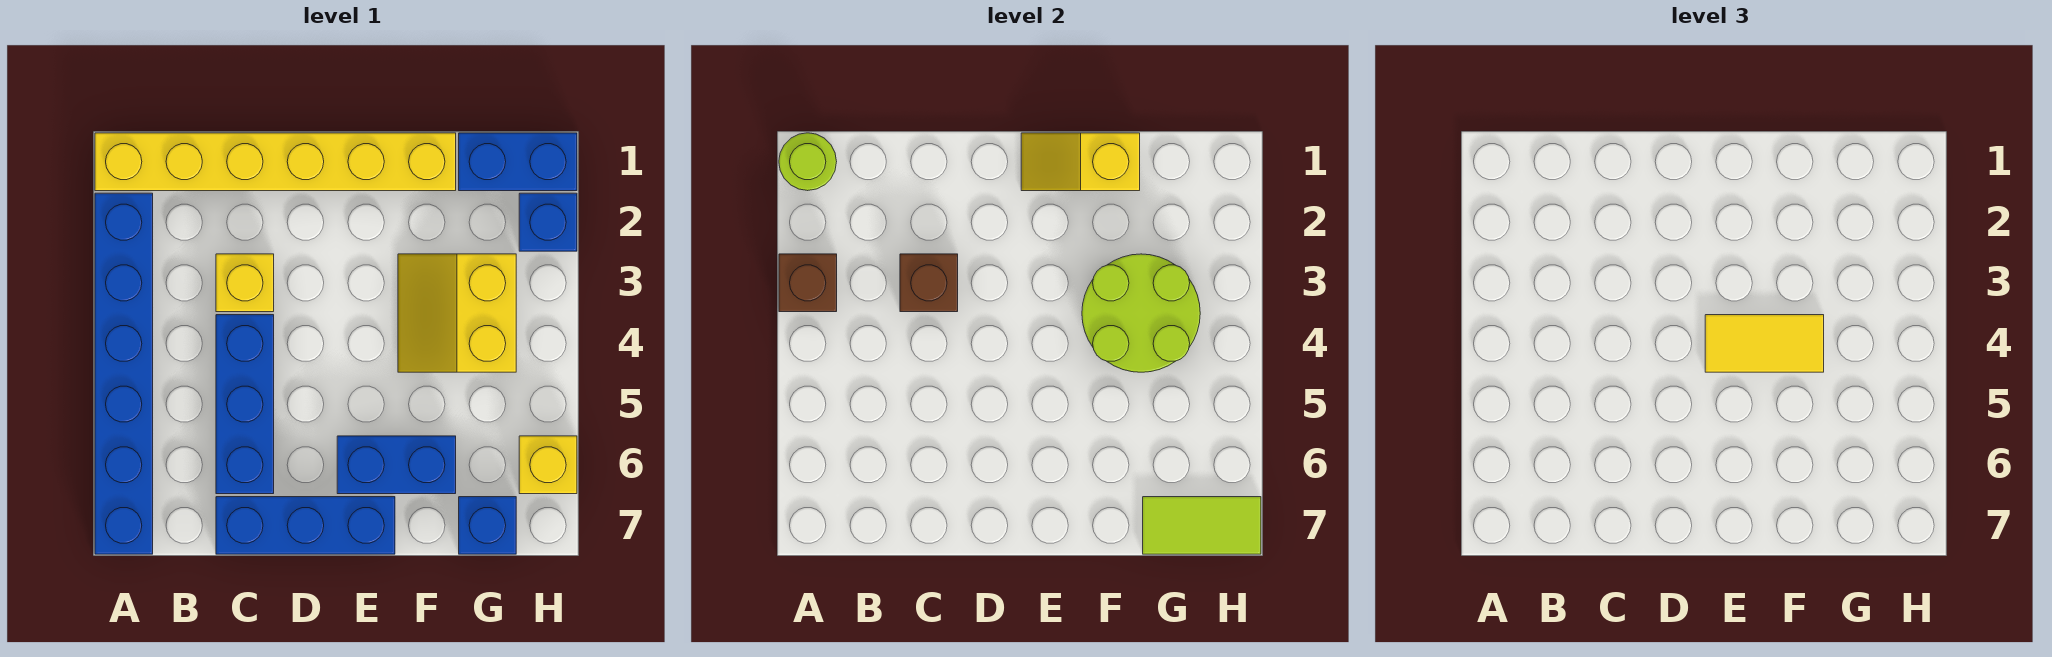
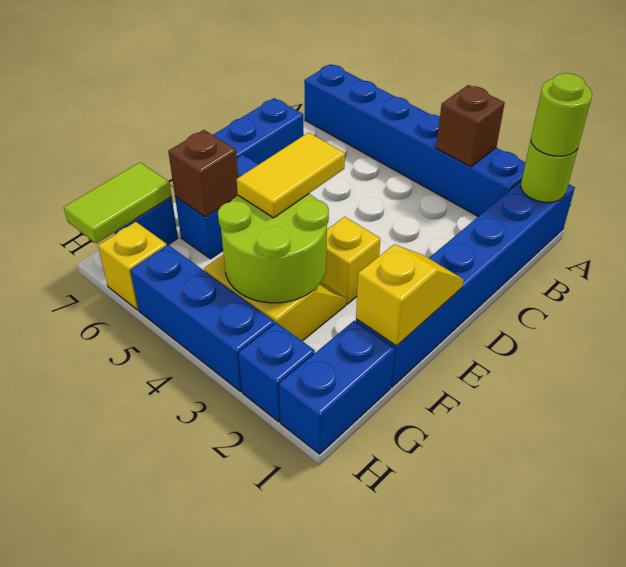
yellow 1x6 brick [95,133,456,191] -> blue 1x6 brick [356,181,575,387]
none -> lime 1x1 round brick [531,73,592,156]
yellow 1x1 brick [216,254,274,312] -> yellow 1x1 brick moved to [322,217,380,304]
brown 1x1 brick [900,254,958,312] -> brown 1x1 brick moved to [168,130,238,217]
blue 1x3 brick [216,315,274,494] -> blue 1x3 brick moved to [130,245,275,391]

